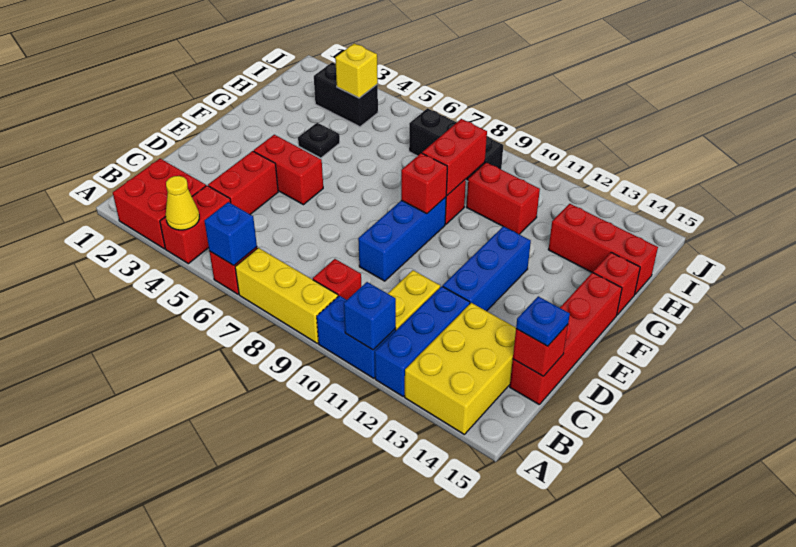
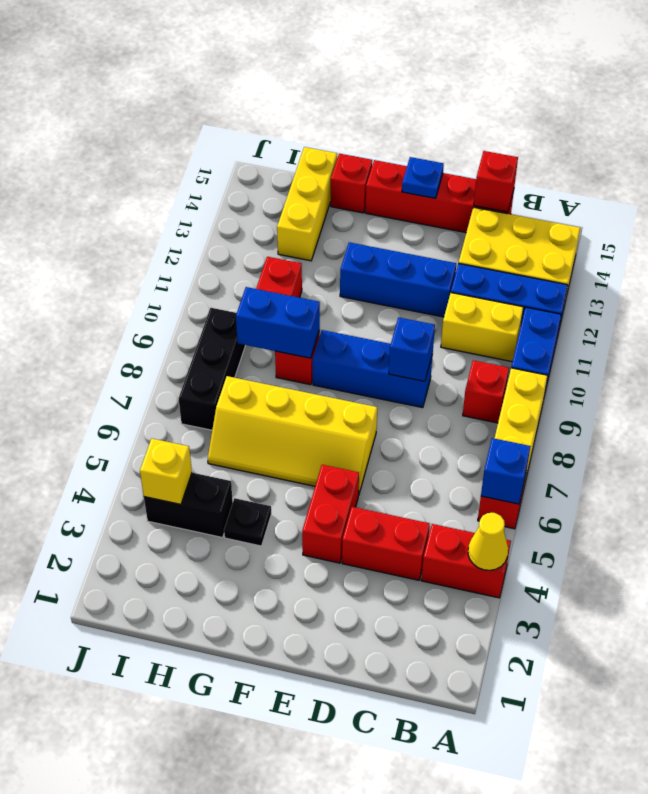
red 2x2 brick [113,159,206,249] -> none
blue 1x1 brick [344,282,396,350] -> blue 1x1 brick moved to [389,317,435,381]
blue 1x1 plate [516,296,570,346] -> blue 1x1 plate moved to [402,157,444,198]
none -> yellow 2x4 slope [208,376,377,496]
red 1x1 brick [401,153,447,214] -> none
red 1x2 brick [422,119,487,195] -> blue 1x2 brick [236,287,320,358]
red 1x3 brick [548,204,658,294] -> yellow 1x3 brick [277,147,337,261]
black 1x2 brick [314,62,378,127] -> black 1x2 brick turned to [144,473,233,538]

